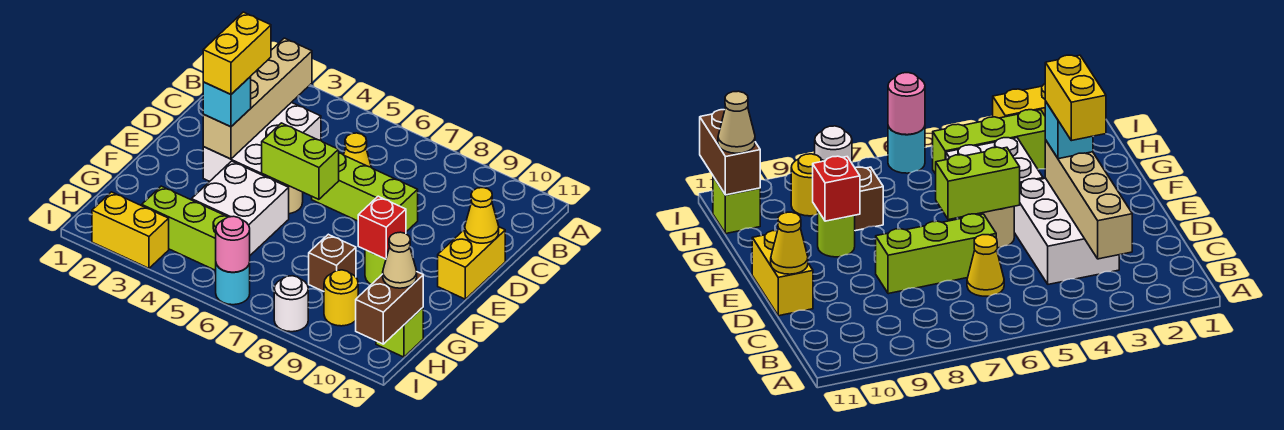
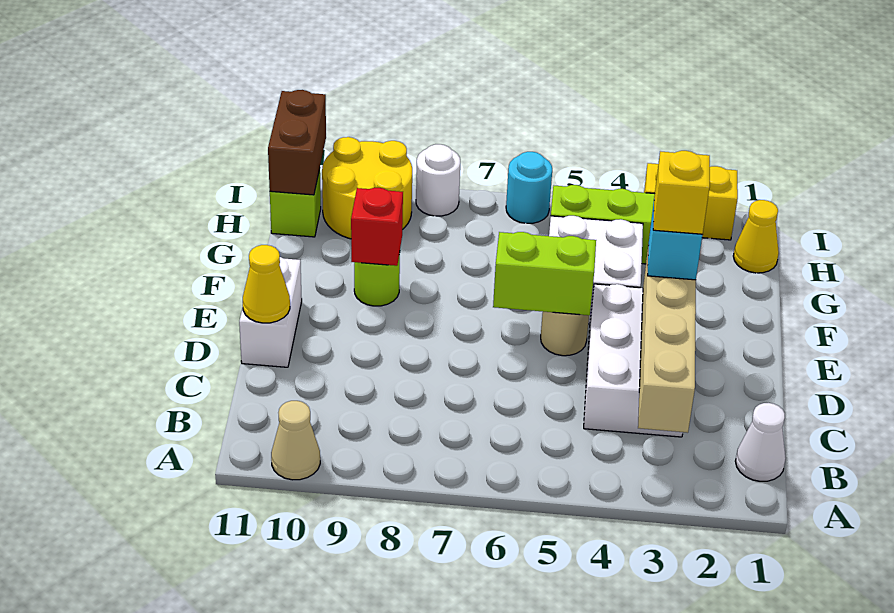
none -> white 1x1 cone [735,403,786,481]
yellow 1x1 cone [344,133,371,167] -> yellow 1x1 cone moved to [733,200,779,273]
yellow 1x2 brick [203,12,271,94] -> yellow 1x1 brick [653,151,710,234]
lime 1x3 brick [312,153,418,232] -> none
yellow 1x2 brick [438,227,505,299] -> white 1x2 brick [239,257,302,367]
brown 1x1 brick [309,234,356,291] -> none
yellow 1x1 round brick [324,270,358,326] -> yellow 2x2 round brick [322,137,412,239]
tan 1x1 cone [383,232,417,288] -> tan 1x1 cone moved to [271,401,320,480]
pink 1x1 round brick [216,216,250,272] -> none

